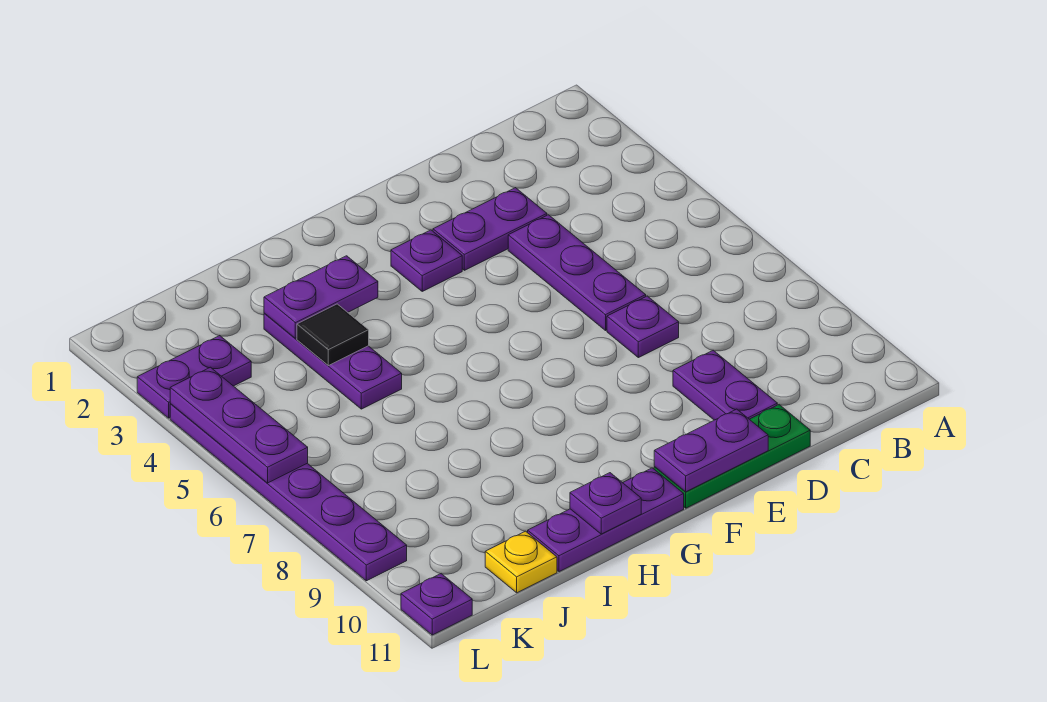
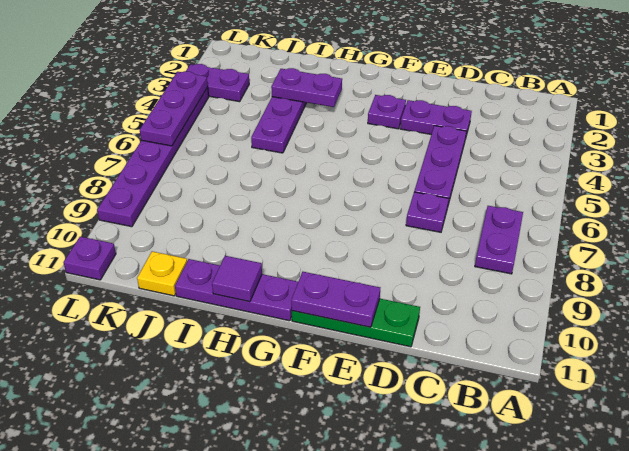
purple 1x2 plate [673,350,777,420] -> purple 1x2 plate moved to [475,206,523,274]
purple 1x1 plate [570,473,641,534] -> purple 1x1 tile [212,256,262,302]
black 1x1 tile [297,304,369,366] -> none

